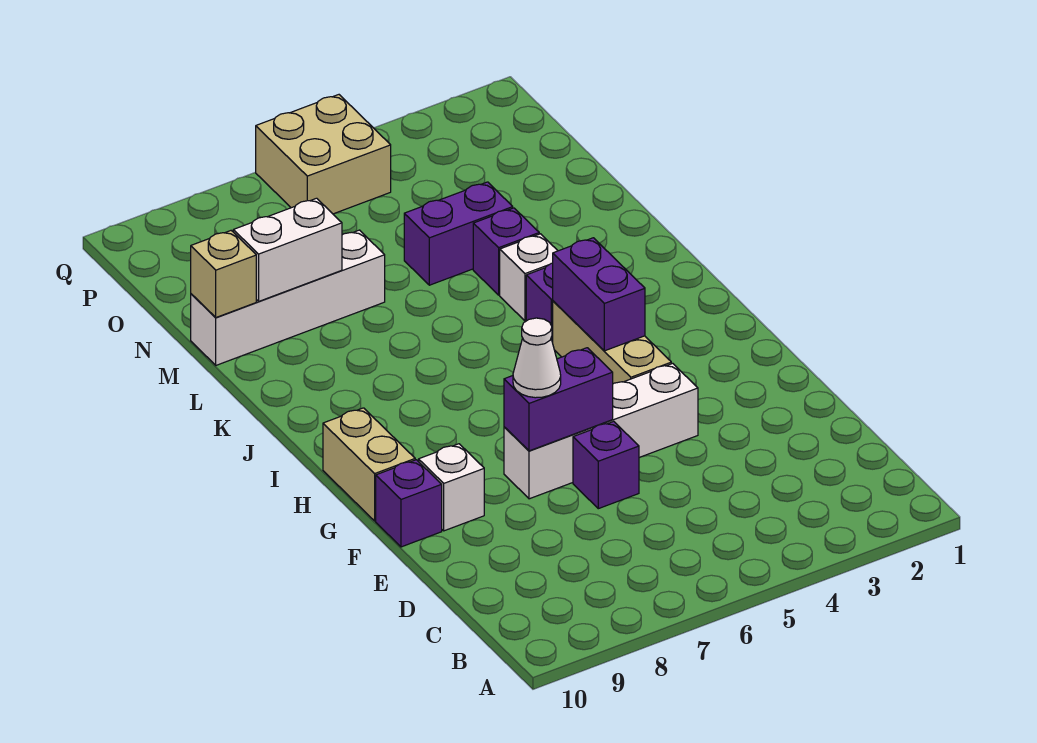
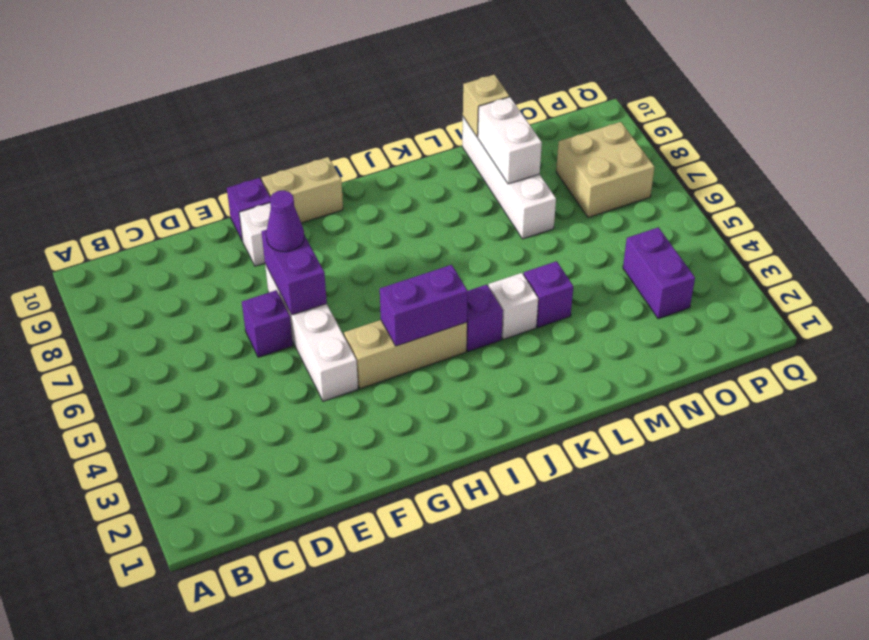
white 1x1 cone [513,318,561,398] -> purple 1x1 cone [266,190,304,252]
purple 1x2 brick [404,182,513,285] -> purple 1x2 brick moved to [623,227,695,319]
tan 2x2 brick [256,95,391,214] -> tan 2x2 brick moved to [556,122,654,217]

